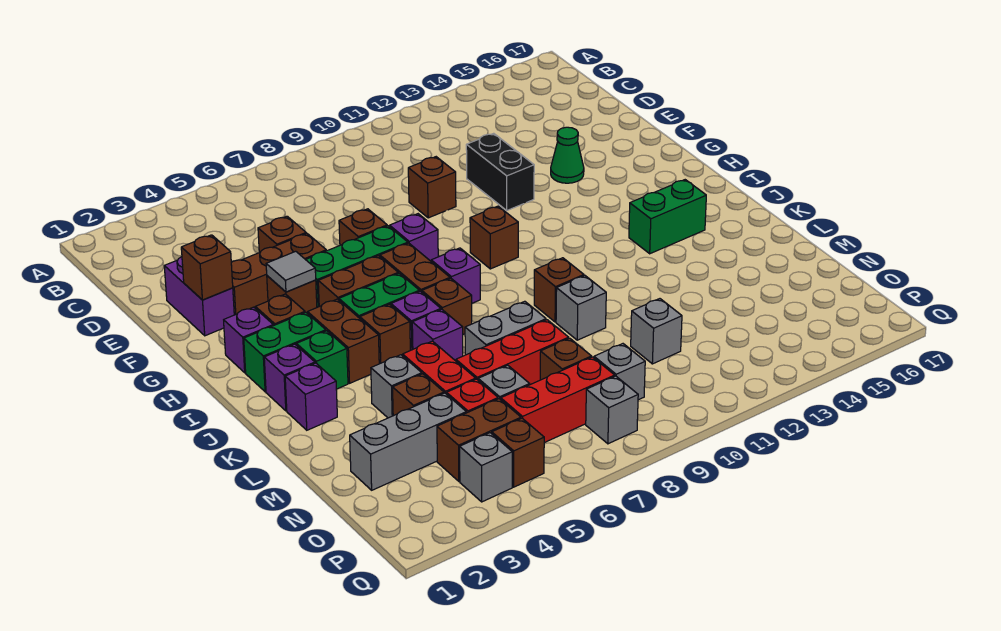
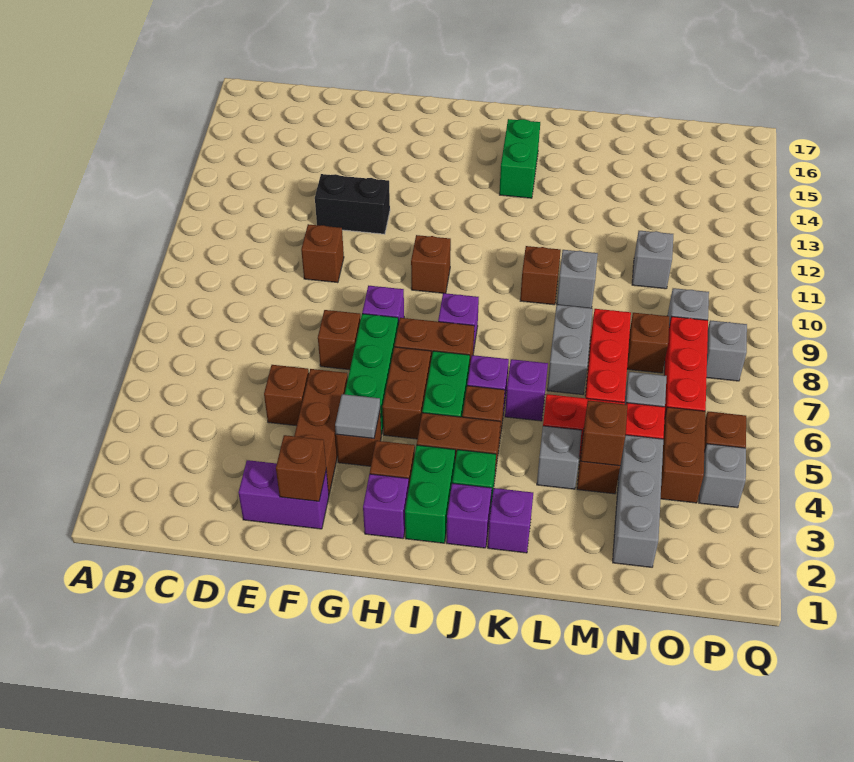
green 1x1 cone [551,127,584,183] -> none
brown 1x1 brick [422,278,472,334] -> brown 1x1 brick moved to [581,401,627,466]

